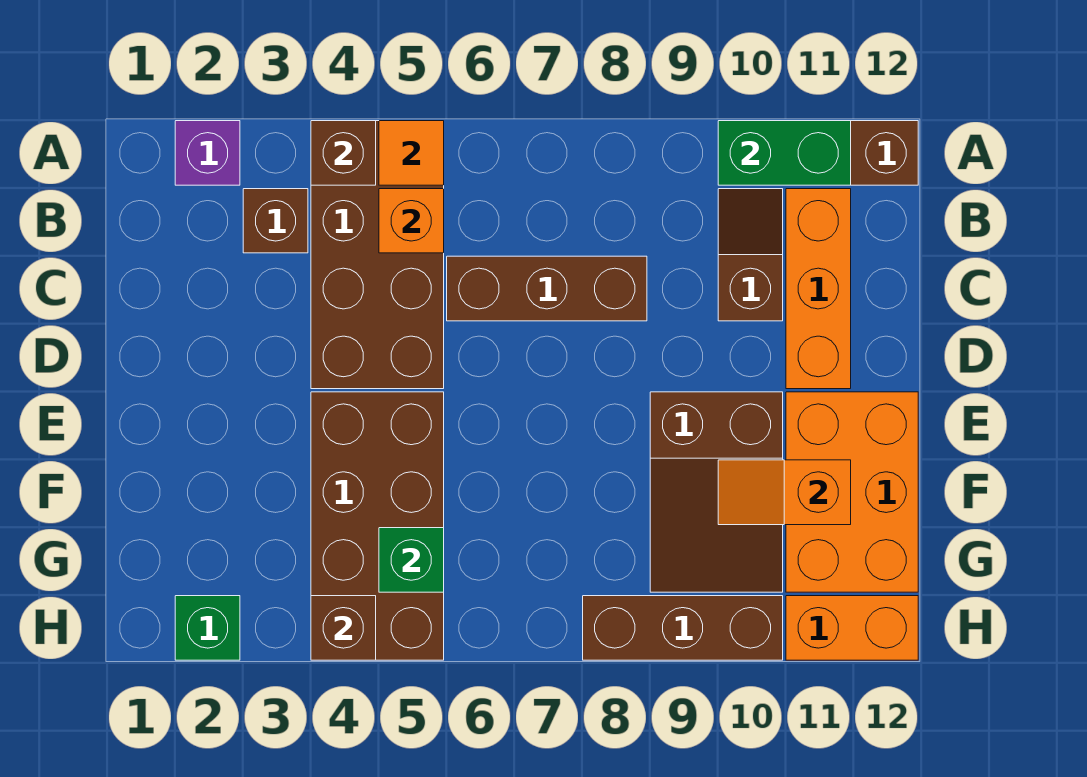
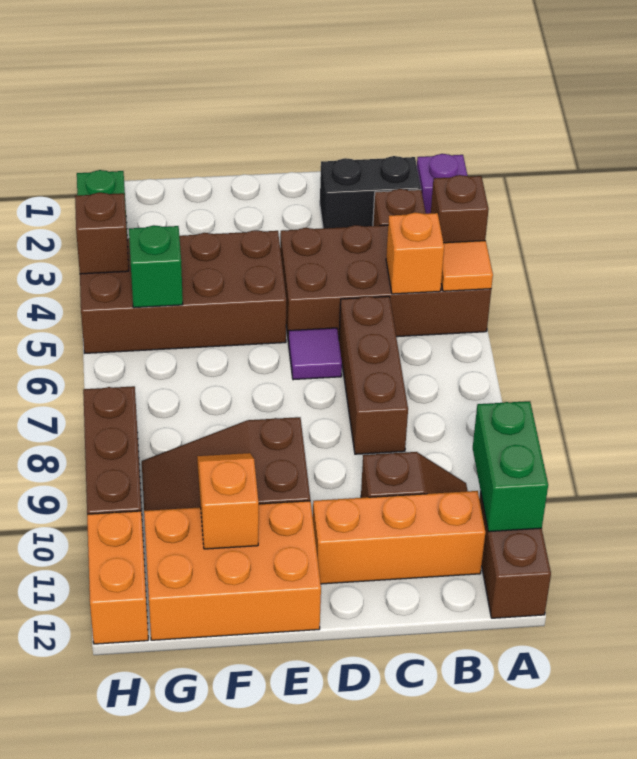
none -> black 1x2 brick [320,156,421,228]
none -> purple 1x1 tile [288,328,342,380]

